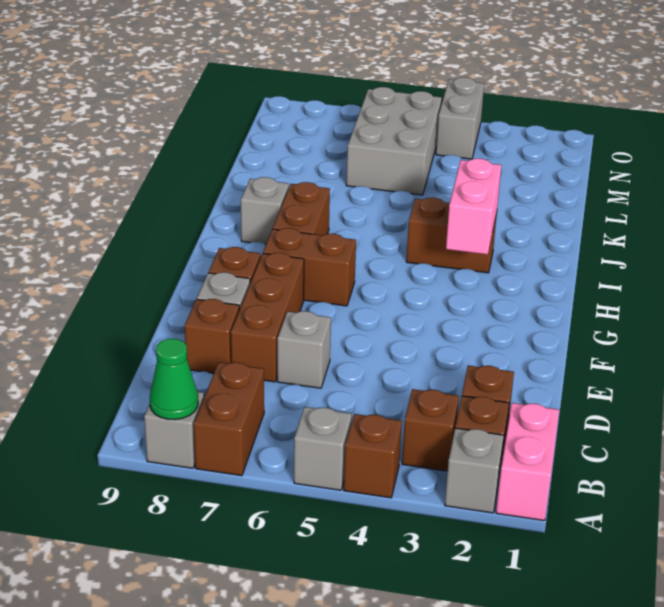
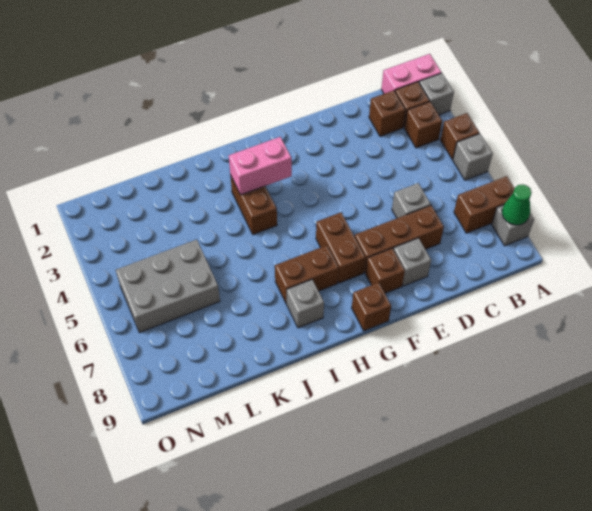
brown 1x1 brick [185,299,239,373] -> brown 1x1 brick moved to [352,282,391,331]
grey 1x2 brick [436,77,484,159] -> none

